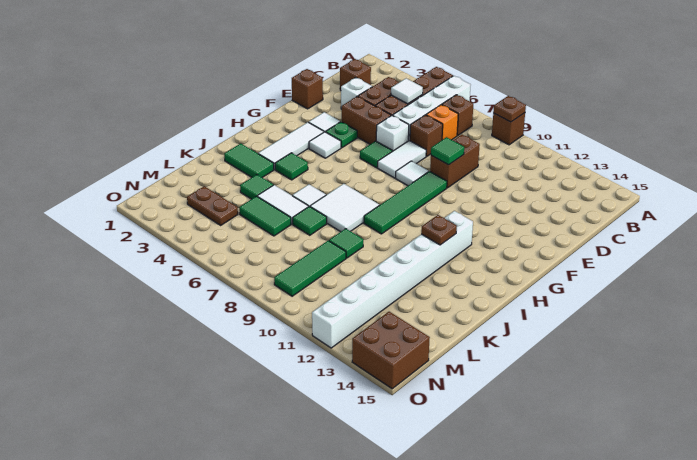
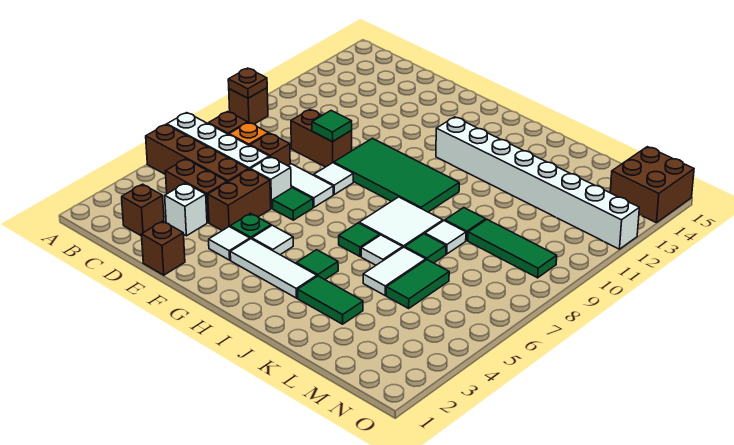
white 1x1 tile [391,78,423,104] -> white 1x1 tile moved to [425,221,466,254]
green 1x4 tile [364,171,447,234] -> green 2x4 tile [334,138,459,212]
brown 1x1 plate [421,215,457,245] -> none
green 1x2 tile [224,144,274,178] -> green 1x2 tile turned to [297,276,363,324]
green 1x1 tile [240,175,273,199] -> green 1x1 tile moved to [339,223,380,256]
brown 1x2 plate [187,186,238,225] -> none

